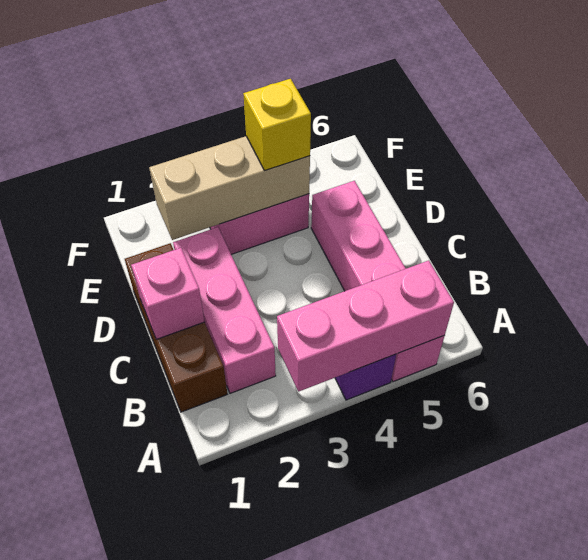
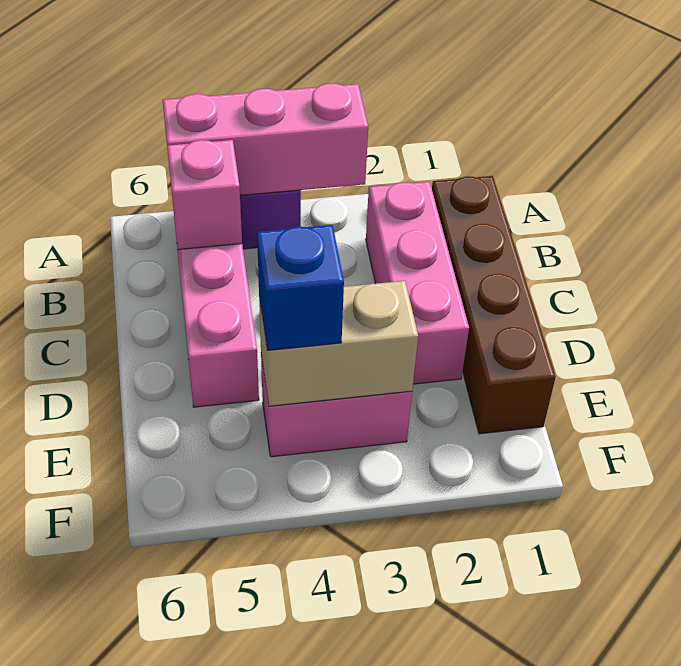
brown 1x3 brick [125,243,227,412] -> brown 1x4 brick [432,176,556,434]
pink 1x1 brick [131,248,205,340] -> pink 1x1 brick moved to [167,140,242,250]
tan 1x3 brick [149,136,310,240] -> tan 1x2 brick [259,281,418,406]
yellow 1x1 brick [243,79,311,171] -> blue 1x1 brick [257,225,344,350]

